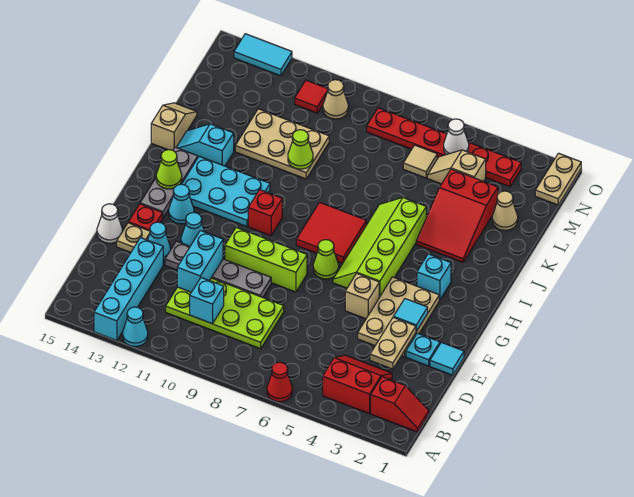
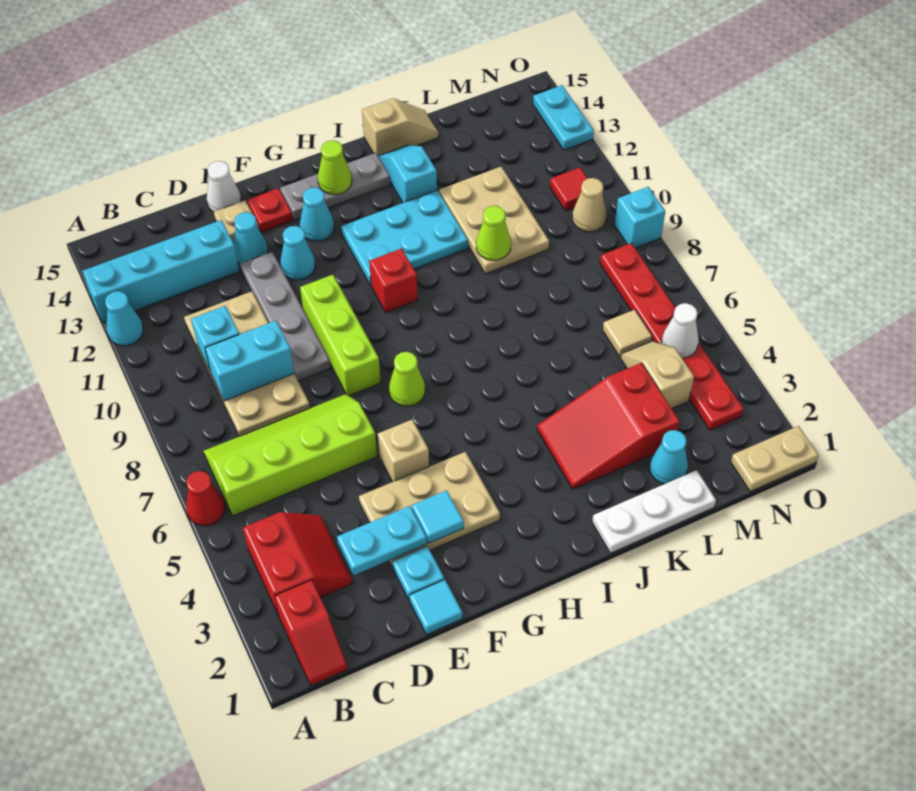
lime 2x4 plate [166,278,284,349] -> tan 2x4 plate [184,291,310,436]
tan 1x2 plate [370,317,416,369] -> cyan 1x2 plate [337,506,427,575]
cyan 1x2 brick [177,230,223,292] -> cyan 1x2 brick moved to [205,321,294,401]
lime 2x4 slope [333,198,426,297] -> lime 2x4 slope moved to [204,394,377,516]
cyan 1x1 brick [417,254,451,300] -> cyan 1x1 brick moved to [615,187,665,248]
red 2x2 tile [296,202,366,263] -> none
cyan 2x3 plate [182,156,270,227] -> cyan 2x3 plate turned to [341,190,468,285]
none -> white 1x3 plate [592,470,716,553]
tan 1x1 cone [492,191,518,230] -> cyan 1x1 cone [650,430,688,484]
cyan 1x2 tile [234,34,292,76] -> cyan 1x2 plate [533,85,594,150]

